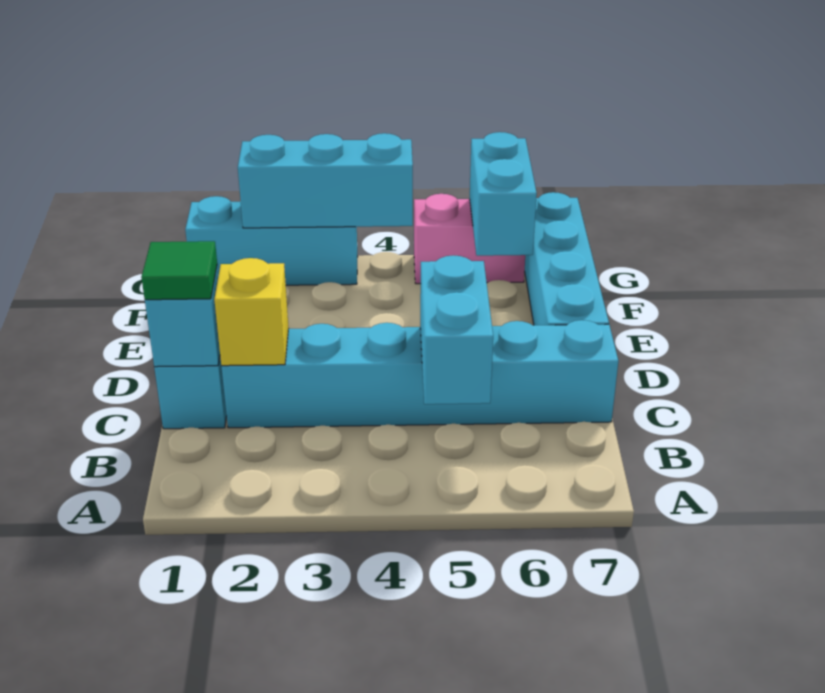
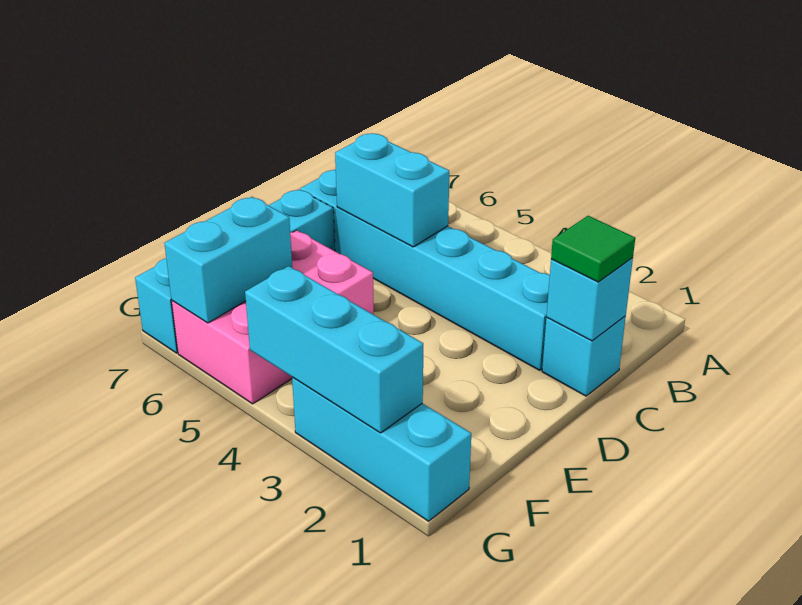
cyan 1x2 brick [420,255,493,404] -> cyan 1x2 brick turned to [335,133,449,247]
yellow 1x1 brick [214,258,289,366] -> none
pink 1x2 brick [414,194,525,284] -> pink 2x3 brick [172,230,374,404]

